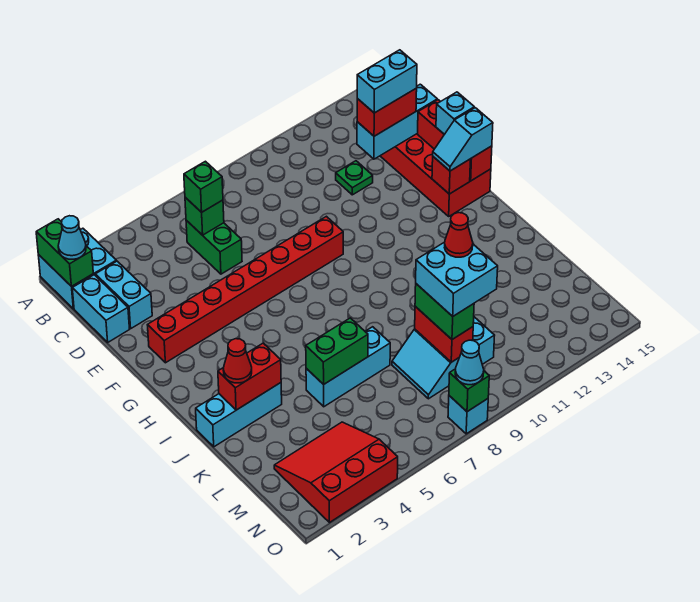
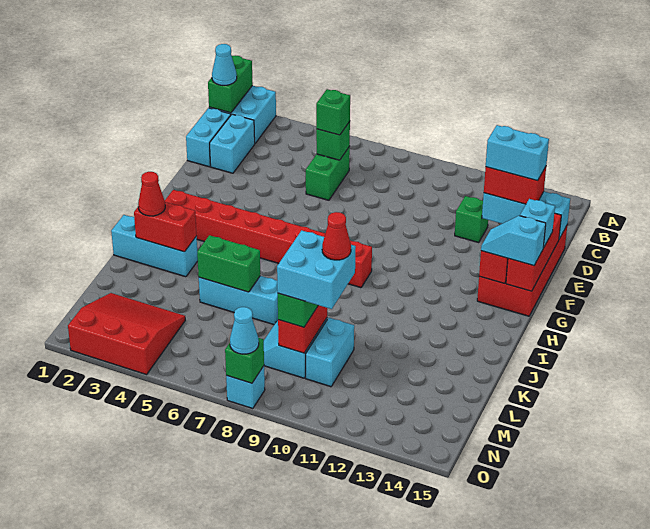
green 1x1 plate [336,161,373,195] -> green 1x1 brick [455,196,488,243]
red 1x8 brick [148,216,343,363] -> red 1x8 brick moved to [165,190,372,288]

